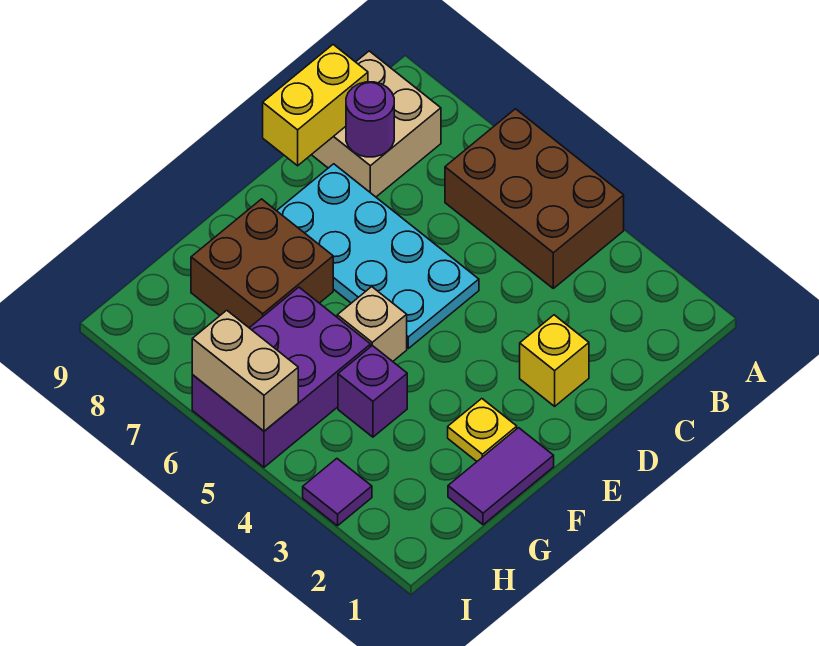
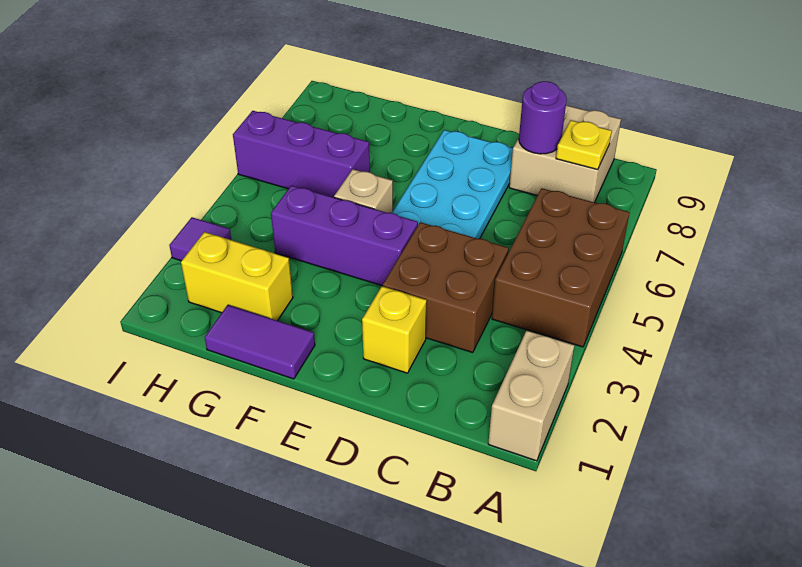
yellow 1x2 brick [263,45,368,166] -> yellow 1x2 brick moved to [181,232,293,321]
yellow 1x1 plate [448,399,517,461] -> yellow 1x1 plate moved to [556,120,612,170]
brown 2x2 brick [191,199,333,328] -> brown 2x2 brick moved to [383,222,509,353]
purple 1x1 brick [338,346,407,437] -> purple 1x3 brick [271,185,418,286]
purple 2x3 brick [192,287,371,467] -> purple 1x3 brick [233,111,370,197]
tan 1x2 brick [192,310,298,431] -> tan 1x2 brick moved to [488,331,574,461]

